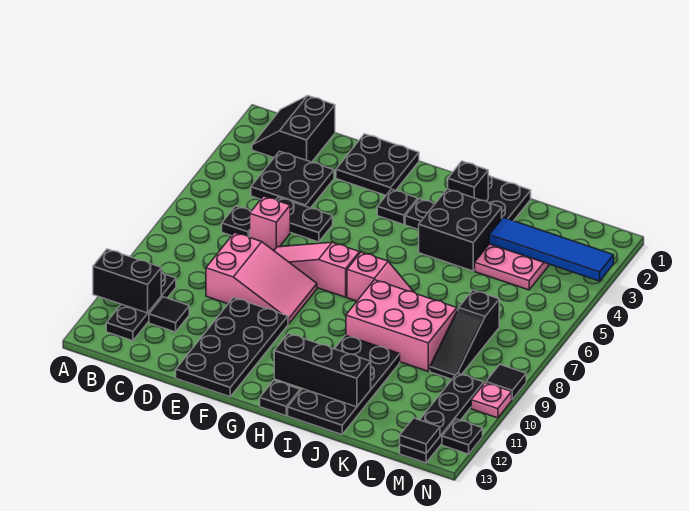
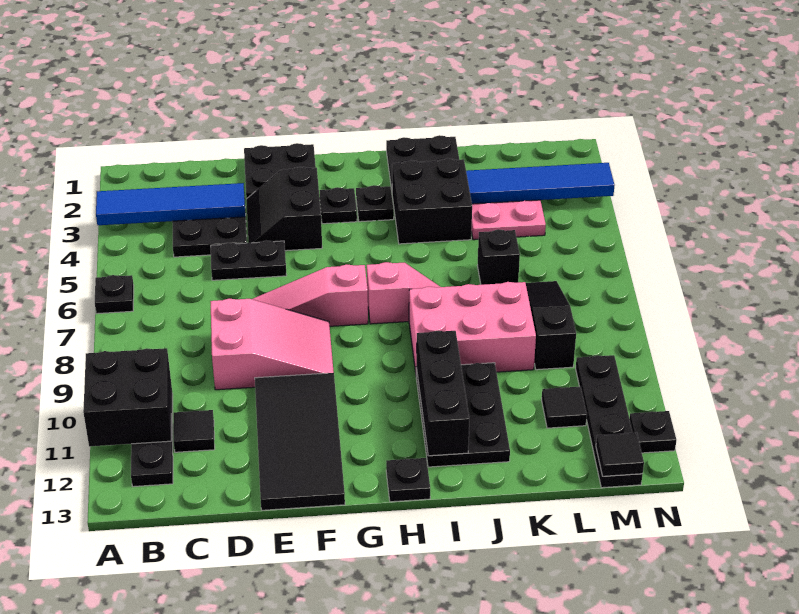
none -> blue 1x4 tile [96,183,245,225]
black 1x2 brick [93,249,161,313] -> black 2x2 brick [83,348,171,447]
black 2x2 slope [252,96,335,162] -> black 2x2 slope moved to [246,167,322,251]
black 1x1 plate [222,206,251,237] -> black 1x1 plate moved to [95,275,134,314]
pink 1x1 brick [250,196,290,250] -> none
black 2x4 plate [176,298,288,397] -> black 2x4 tile [255,373,345,510]
black 1x3 brick [274,333,371,407] -> black 1x3 brick turned to [416,331,469,456]
black 1x1 brick [448,161,488,201] -> black 1x1 brick moved to [477,229,520,285]
black 2x4 plate [288,335,400,434] -> black 2x3 plate [416,363,510,467]
black 1x3 slope [430,290,499,379] -> black 1x3 slope turned to [526,281,576,370]
black 1x1 tile [486,365,526,399] -> black 1x1 tile moved to [542,387,587,428]
pink 1x1 plate [471,382,512,418] -> none

